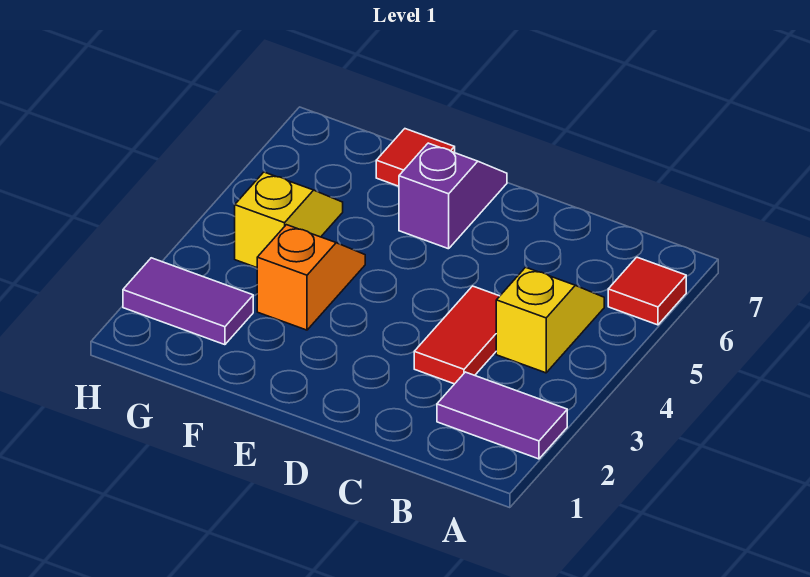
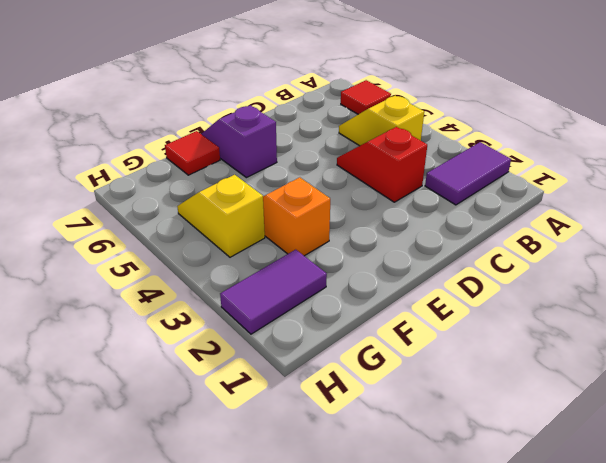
red 1x2 tile [414,286,499,384] -> red 1x2 slope [337,127,427,202]

